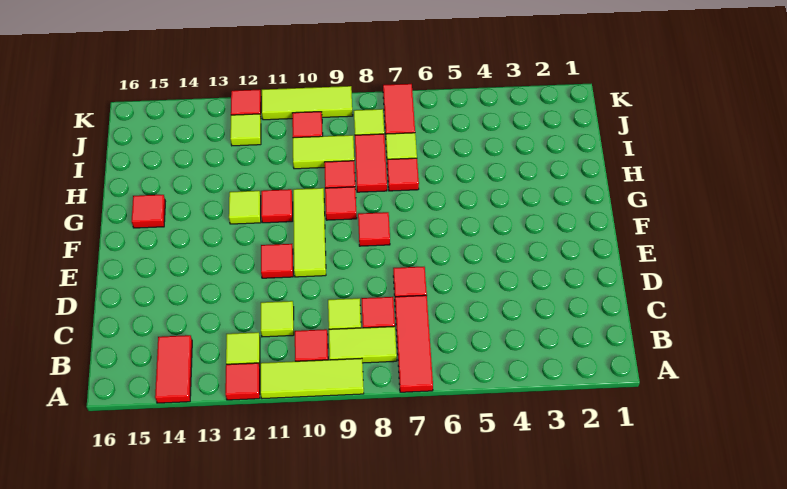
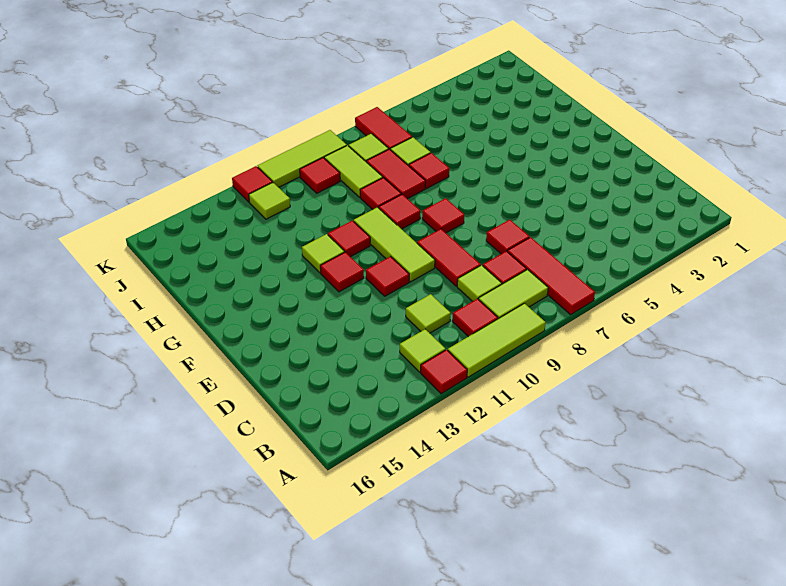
red 1x2 tile [155,335,192,403] -> red 1x2 tile moved to [417,229,481,286]
red 1x1 tile [132,195,165,228] -> red 1x1 tile moved to [320,252,364,292]
lime 1x2 tile [293,135,354,169] -> lime 1x2 tile turned to [324,146,383,197]

